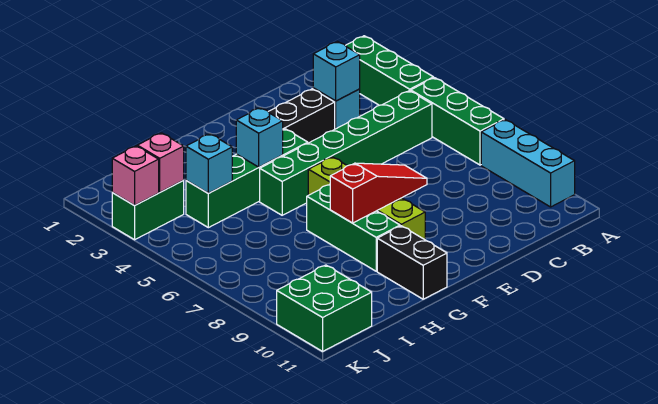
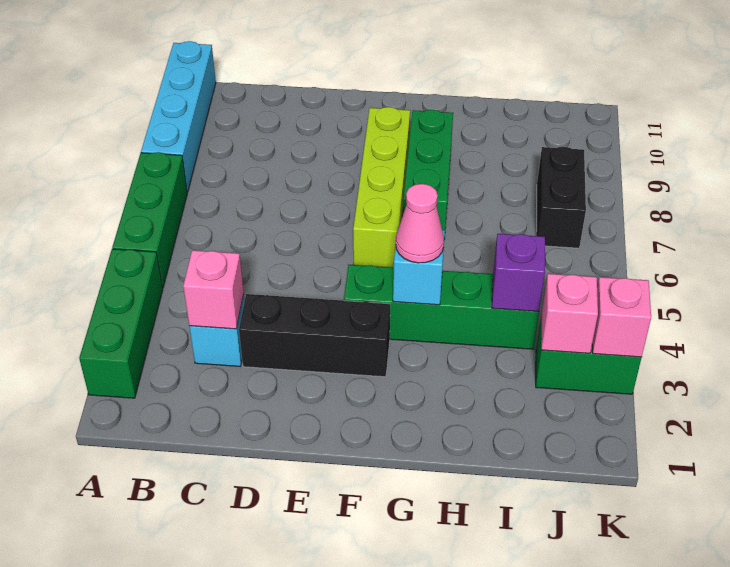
cyan 1x3 brick [481,120,575,207] -> cyan 1x4 brick [141,41,216,192]
green 1x6 brick [260,91,432,215] -> none
cyan 1x1 brick [313,41,360,101] -> pink 1x1 brick [183,250,244,329]
red 1x3 slope [330,163,427,223] -> none
none -> pink 1x1 cone [396,184,444,263]
black 1x2 brick [377,226,447,299] -> black 1x2 brick moved to [537,147,586,248]
cyan 1x1 brick [186,134,232,193] -> purple 1x1 brick [492,234,545,312]
green 2x2 brick [277,265,372,351] -> none

